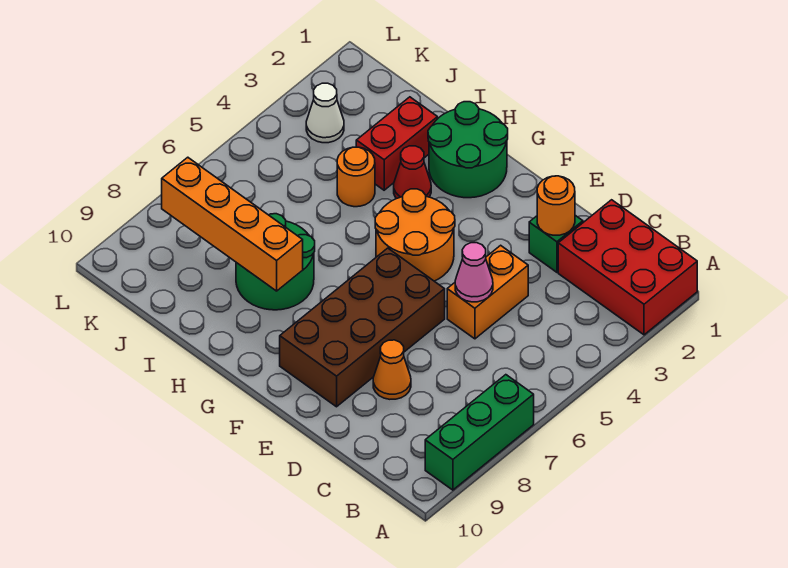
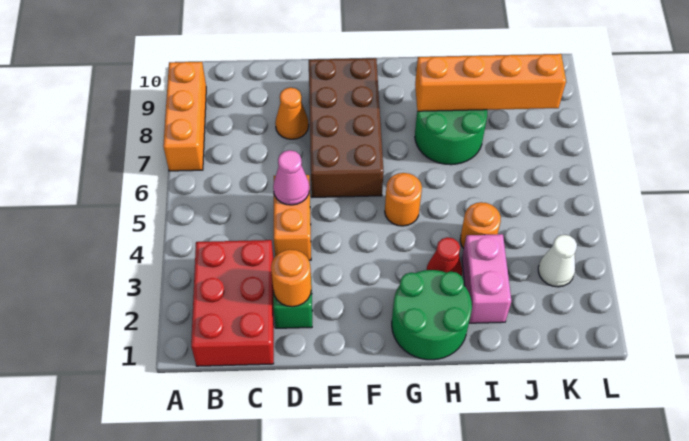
red 2x3 brick [558,200,697,335] -> red 2x3 brick turned to [191,240,274,366]
green 1x3 brick [425,375,534,490] -> orange 1x3 brick [163,62,206,171]
orange 2x2 round brick [375,189,455,281] -> orange 1x1 round brick [385,173,422,226]
red 1x2 brick [356,97,437,190] -> pink 1x2 brick [462,234,511,323]

